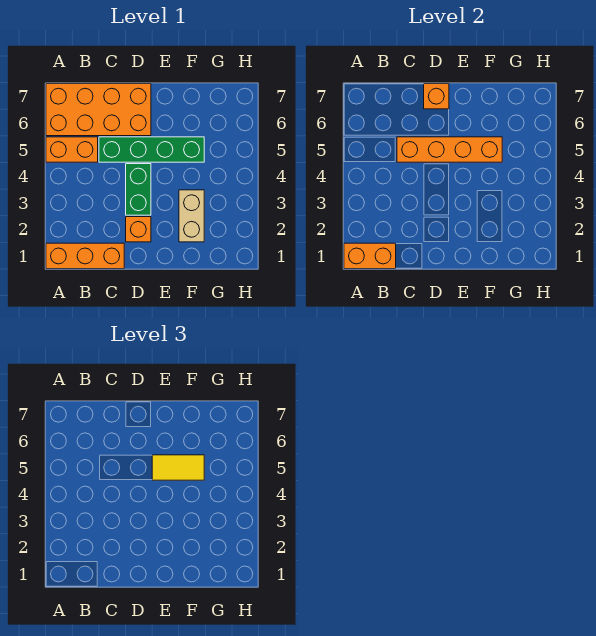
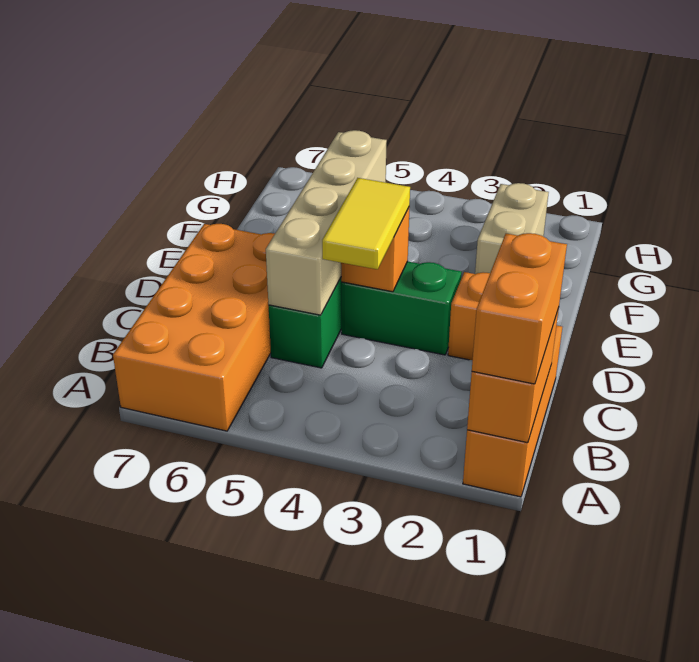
orange 1x2 brick [46,137,98,162] -> orange 1x2 brick moved to [472,233,567,384]
orange 1x4 brick [397,137,502,162] -> tan 1x4 brick [266,130,387,315]
orange 1x1 brick [424,84,449,109] -> orange 1x1 brick moved to [341,207,410,292]
yellow 1x2 tile [152,455,204,480] -> yellow 1x2 tile moved to [322,178,410,269]
tan 1x2 brick [179,190,204,242] -> tan 1x2 brick turned to [475,183,549,274]

